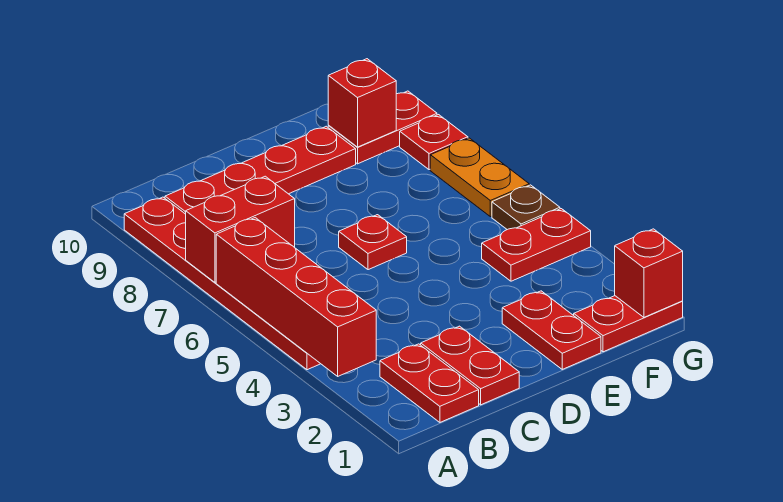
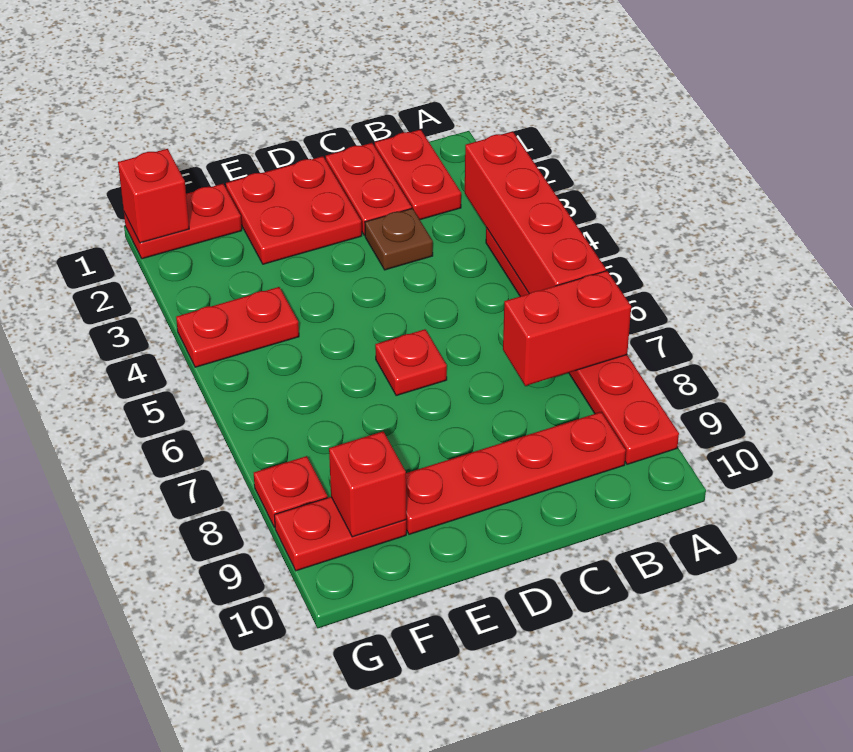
red 1x2 plate [502,291,601,369] -> red 2x2 plate [226,156,362,264]
brown 1x1 plate [492,185,560,230] -> brown 1x1 plate moved to [365,208,433,270]
orange 1x2 plate [430,138,529,217] -> none

